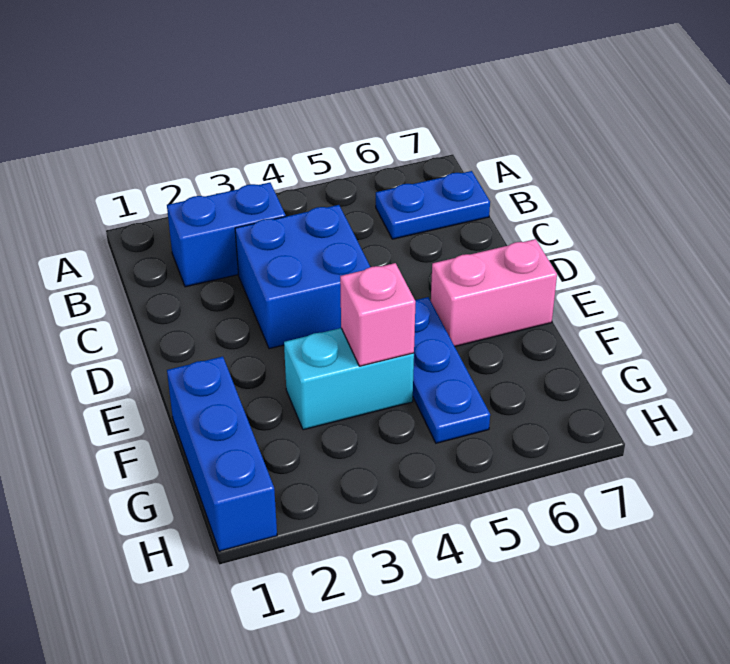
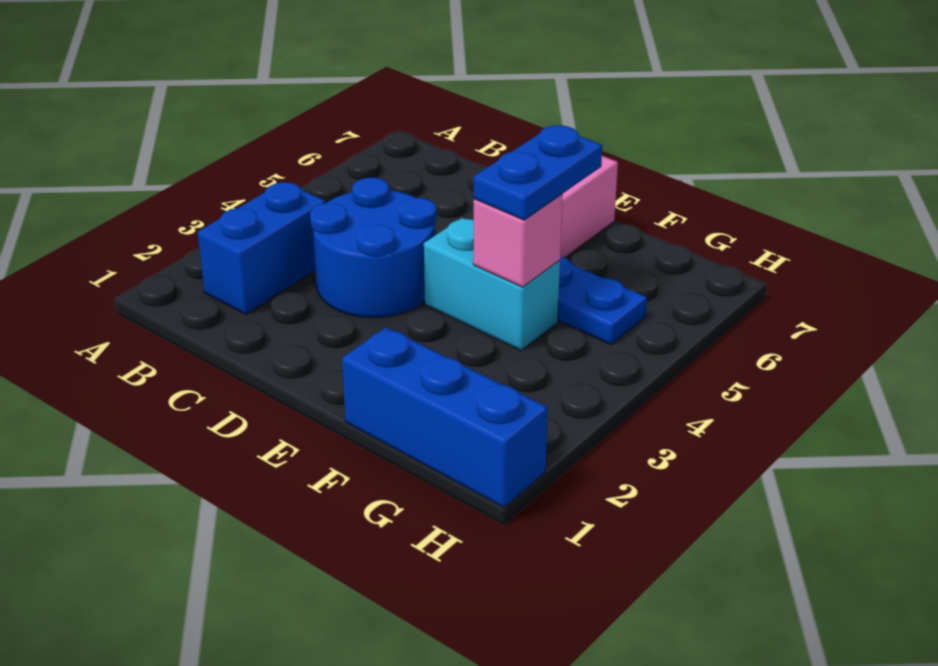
blue 1x2 plate [376,171,490,239] -> blue 1x2 plate moved to [474,125,602,220]
blue 2x2 brick [235,205,370,349] -> blue 2x2 round brick [310,178,437,318]
cyan 1x2 brick [284,328,414,430] -> cyan 1x2 brick turned to [424,218,560,350]

